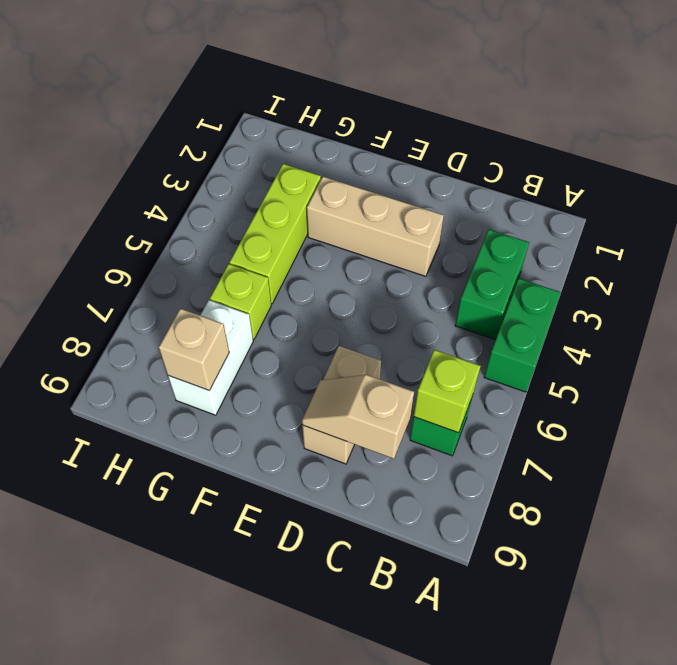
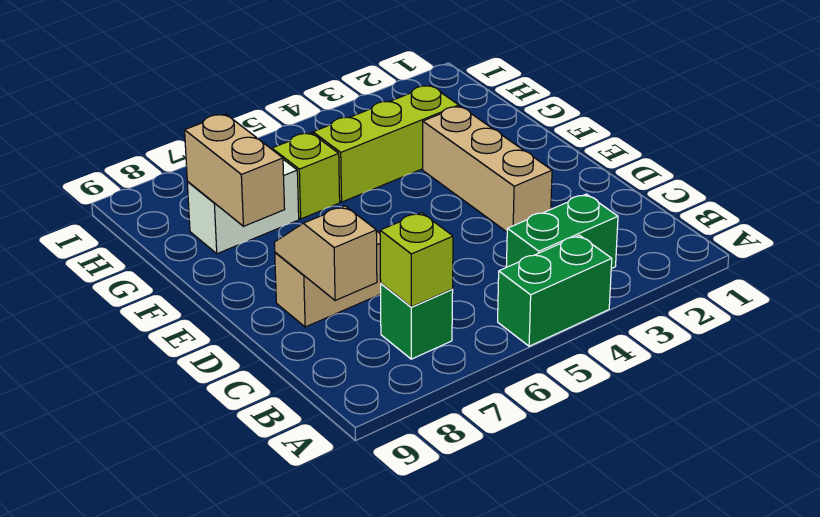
tan 1x1 brick [159,309,229,390] -> tan 1x2 brick [185,114,285,226]

